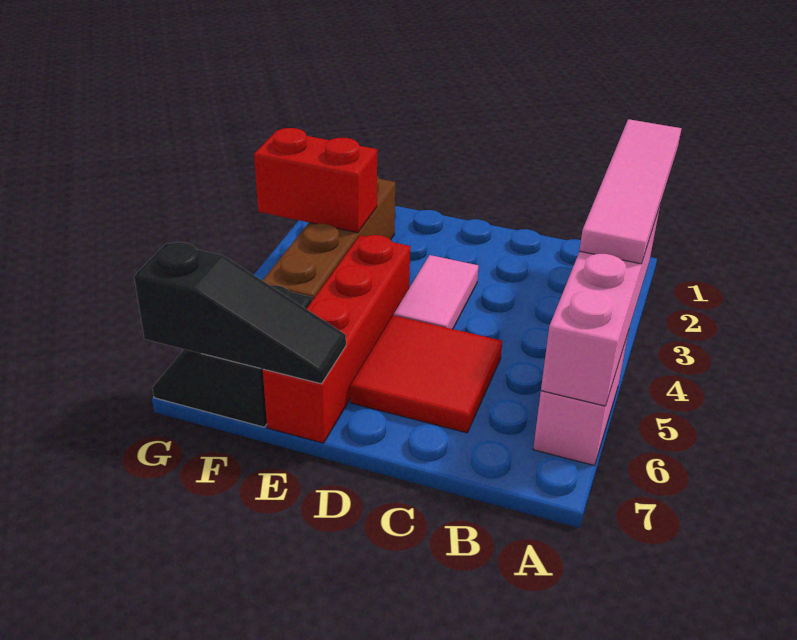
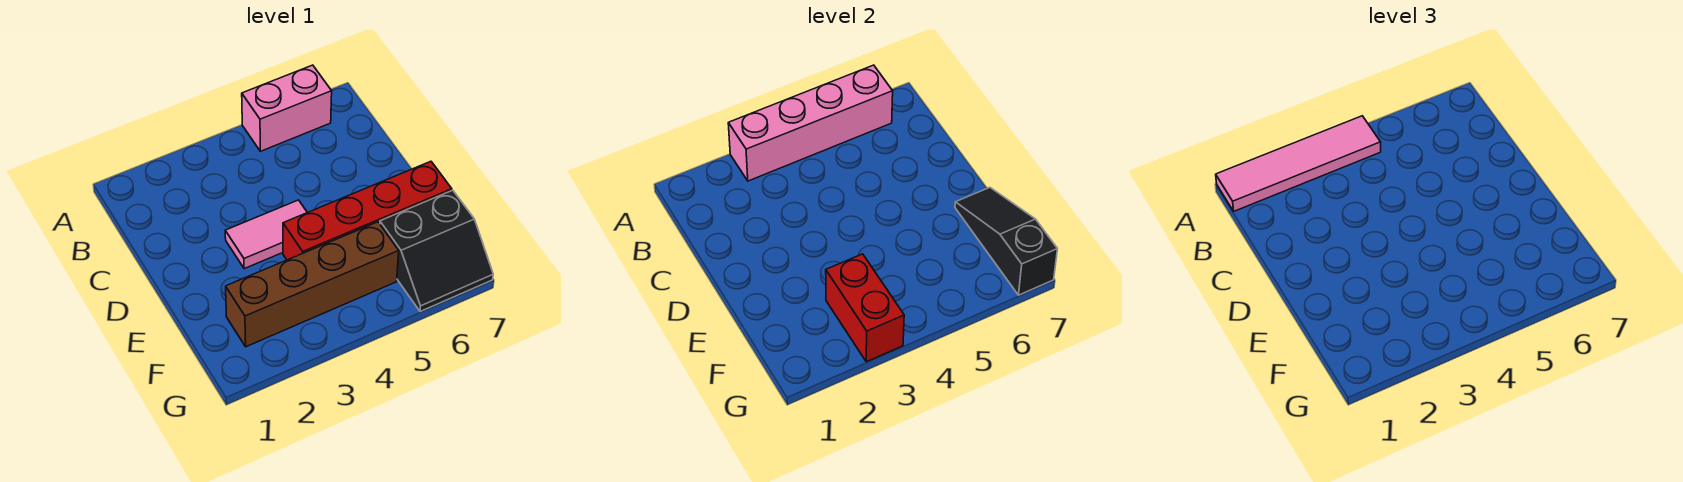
red 2x2 tile [351,315,502,433] -> none

